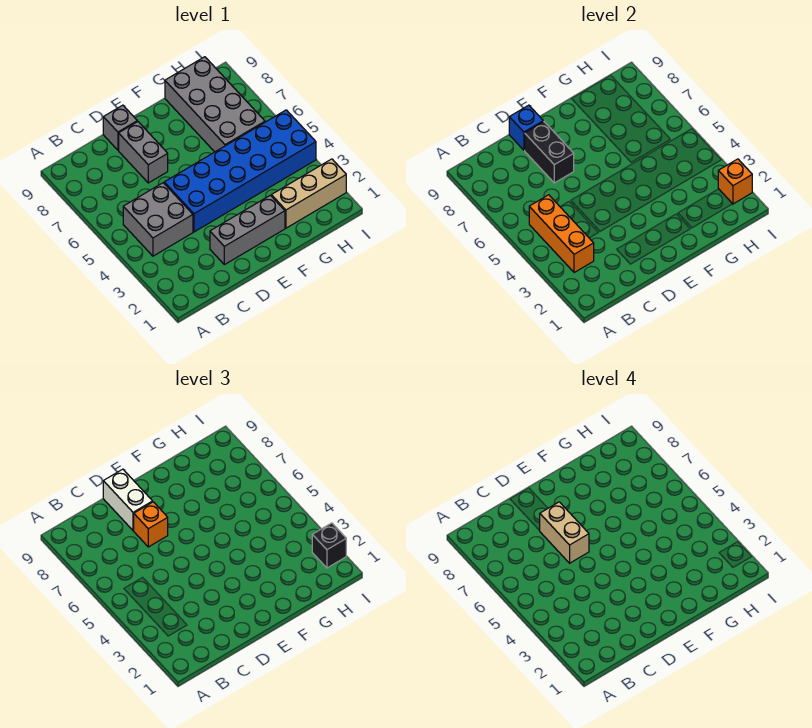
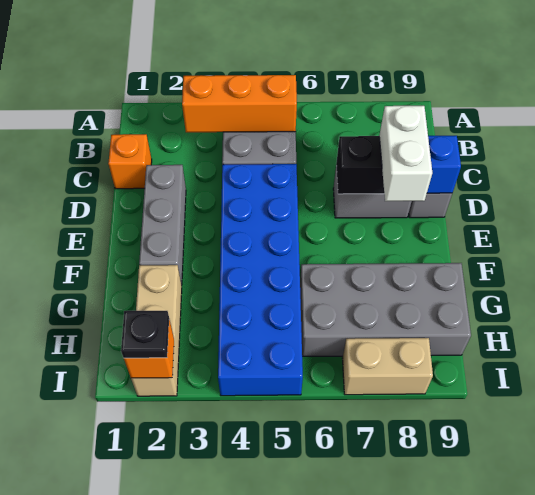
tan 1x2 brick [540,502,589,563] -> tan 1x2 brick moved to [342,338,433,395]
orange 1x1 brick [133,502,168,547] -> orange 1x1 brick moved to [108,134,152,189]
white 1x2 brick [103,469,153,530] -> white 1x2 brick turned to [379,106,432,201]
black 1x1 brick [312,523,346,568] -> black 1x1 plate [121,311,169,358]

